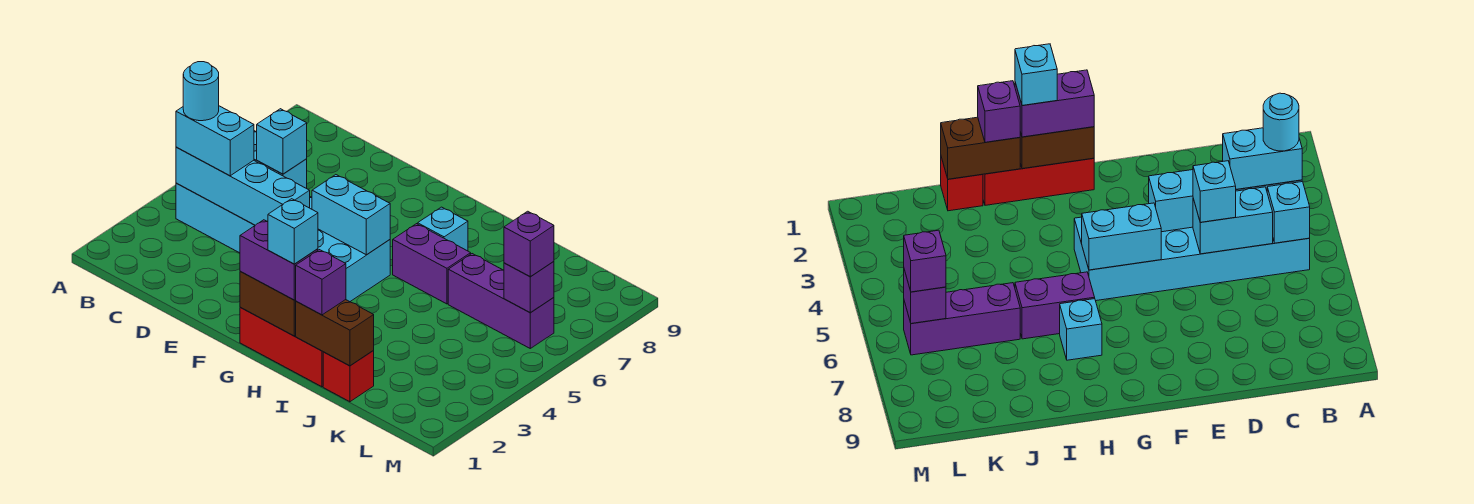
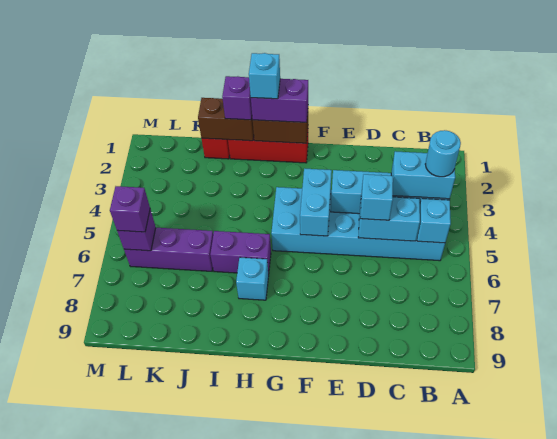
cyan 1x2 brick [312,175,390,255] -> cyan 1x2 brick turned to [300,168,332,236]

